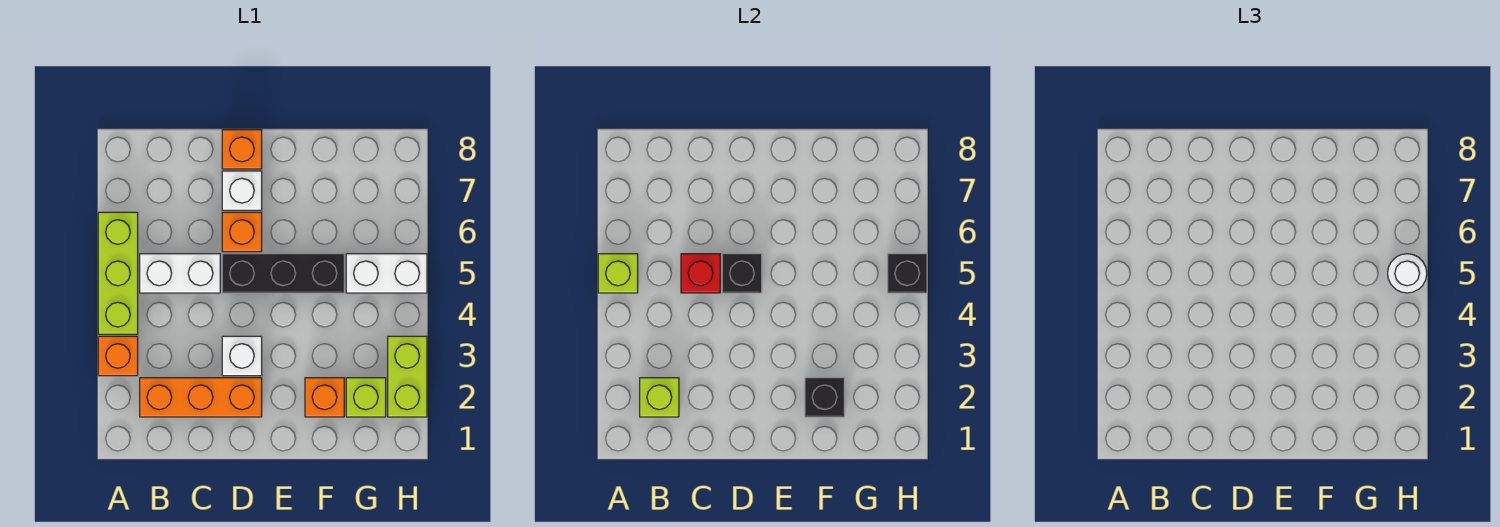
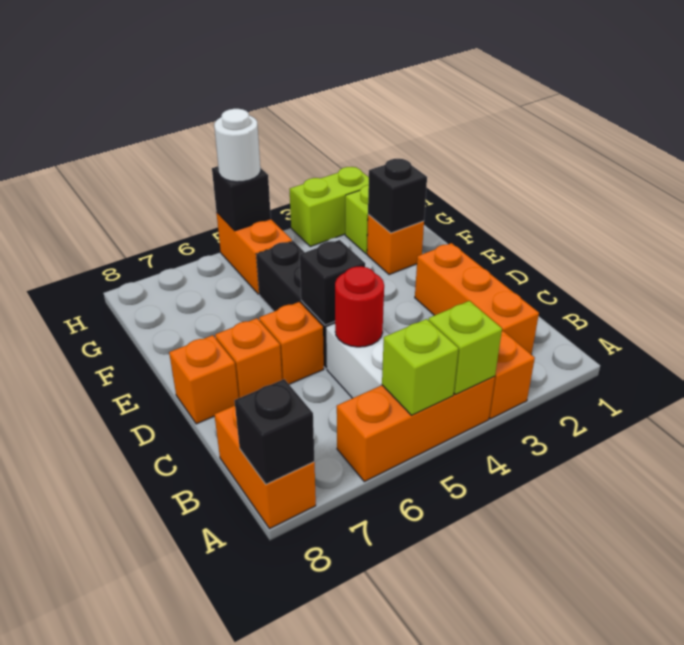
lime 1x3 brick [98,212,138,334] -> orange 1x3 brick [337,376,495,482]
none -> orange 1x2 brick [214,406,316,529]
none -> black 1x1 brick [235,379,314,484]
lime 1x1 brick [640,378,679,417] -> lime 1x1 brick moved to [428,301,502,395]
red 1x1 brick [681,254,720,293] -> red 1x1 round brick [335,266,384,347]
white 1x1 brick [222,336,262,376] -> none
white 1x1 brick [222,171,262,210] -> orange 1x1 brick [215,318,282,398]
white 1x2 brick [346,254,427,293] -> orange 1x2 brick [217,213,292,294]

